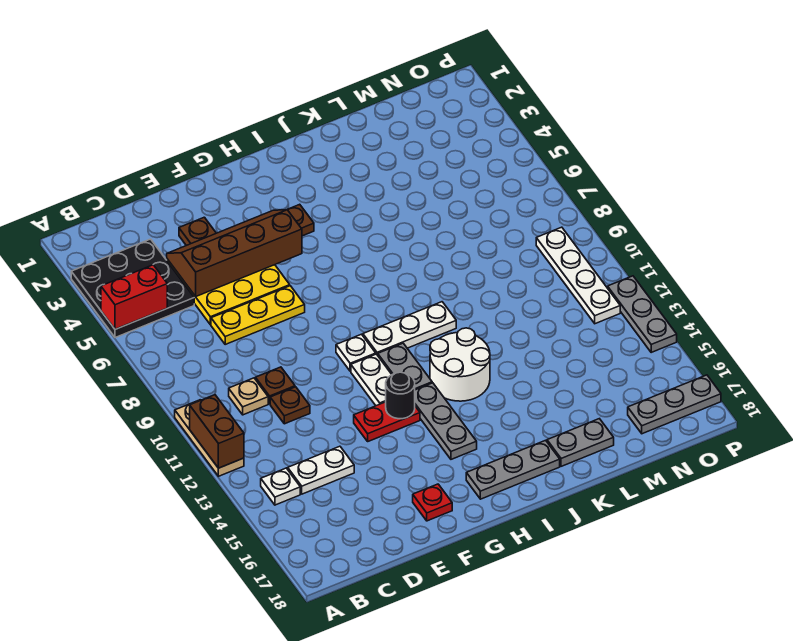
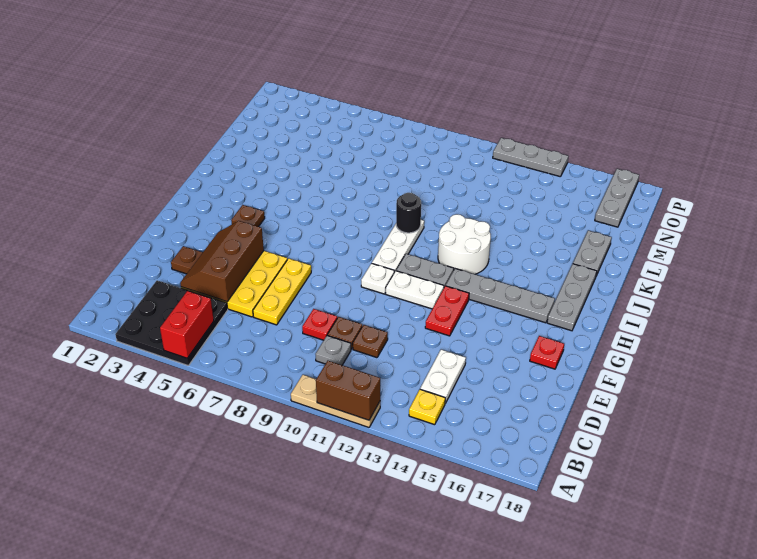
white 1x1 plate [261,468,300,505] -> yellow 1x1 plate [409,389,445,425]
tan 1x1 plate [229,378,268,415] -> grey 1x1 plate [316,336,351,365]
brown 2x4 slope [167,210,302,296] -> brown 2x3 slope [180,221,264,302]
none -> red 1x1 plate [302,309,337,340]
black 1x1 round brick [386,372,415,419] -> black 1x1 round brick moved to [396,193,421,233]
grey 1x3 plate [415,383,477,459] -> grey 1x4 plate [446,269,555,323]
white 1x4 plate [536,227,620,324] -> none

